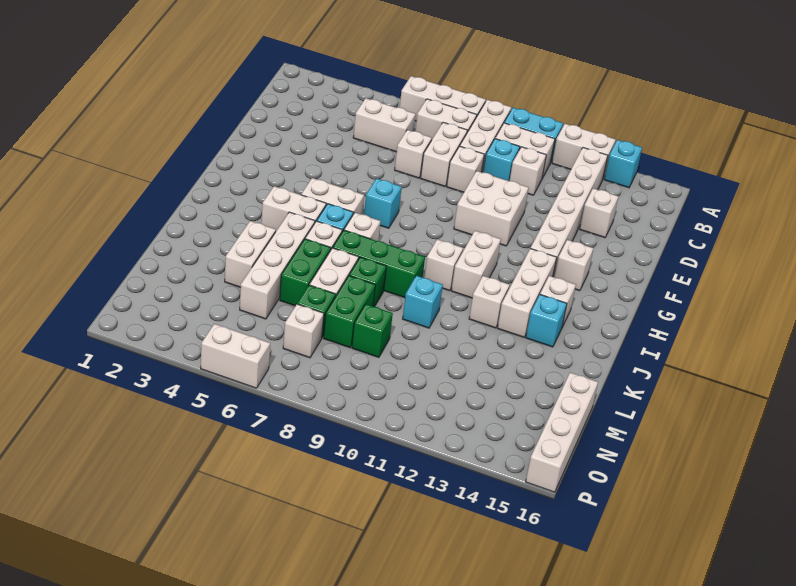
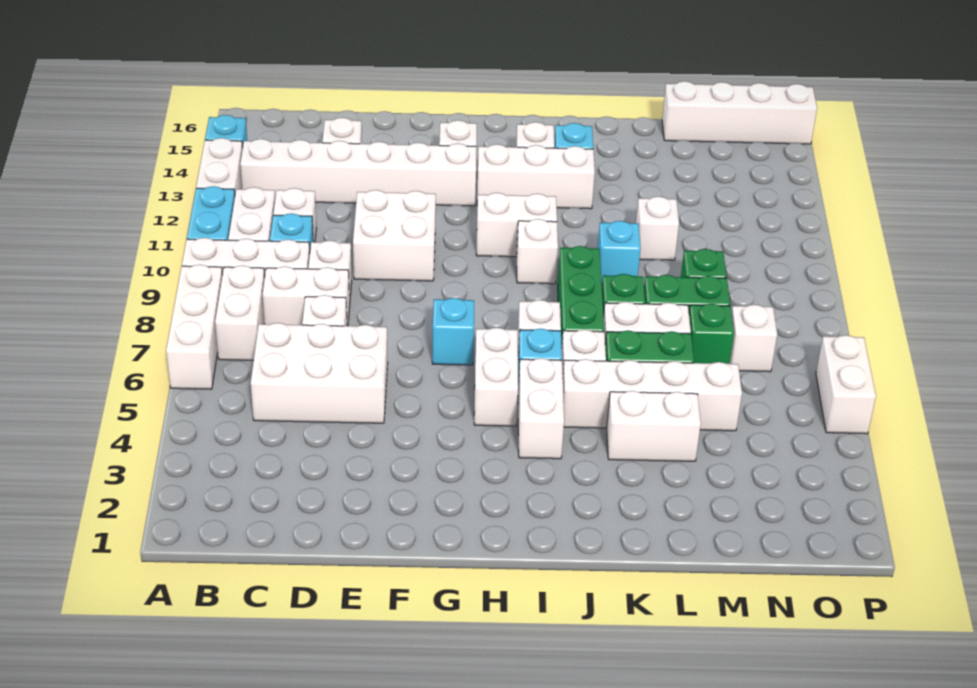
white 1x2 brick [353,98,416,152] -> white 2x3 brick [251,323,388,423]
white 1x1 brick [469,276,510,328] -> white 1x1 brick moved to [636,196,679,260]

